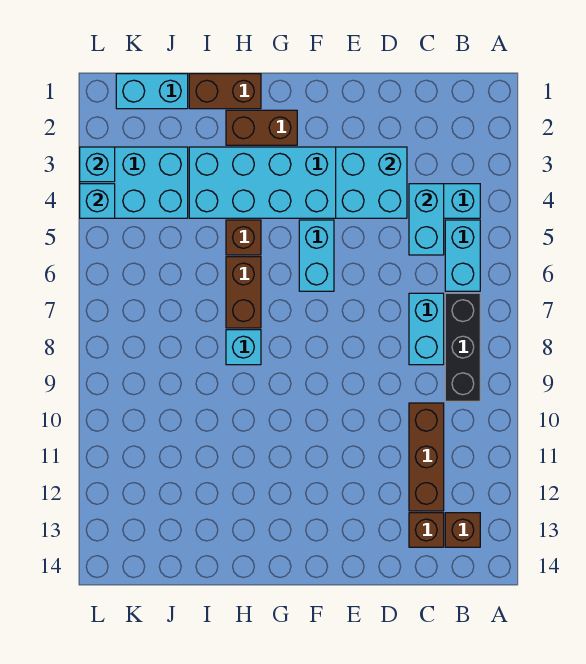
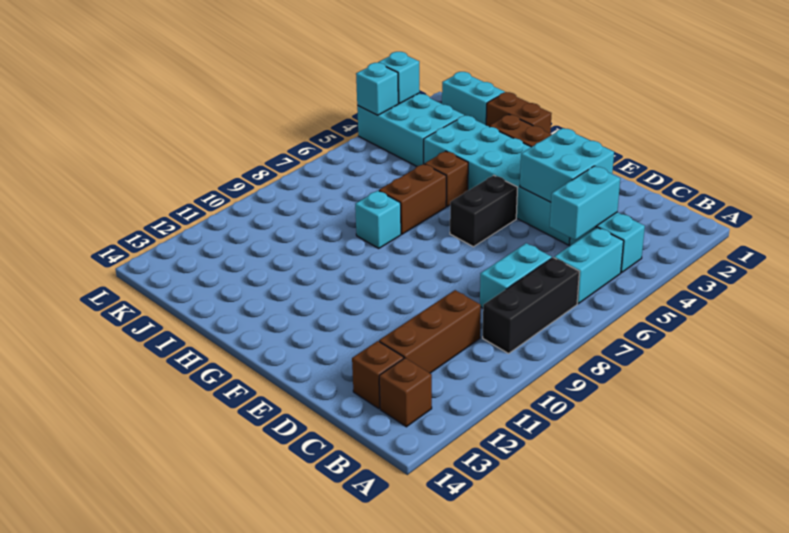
cyan 1x2 brick [299,220,334,291] -> black 1x2 brick [450,175,518,247]

